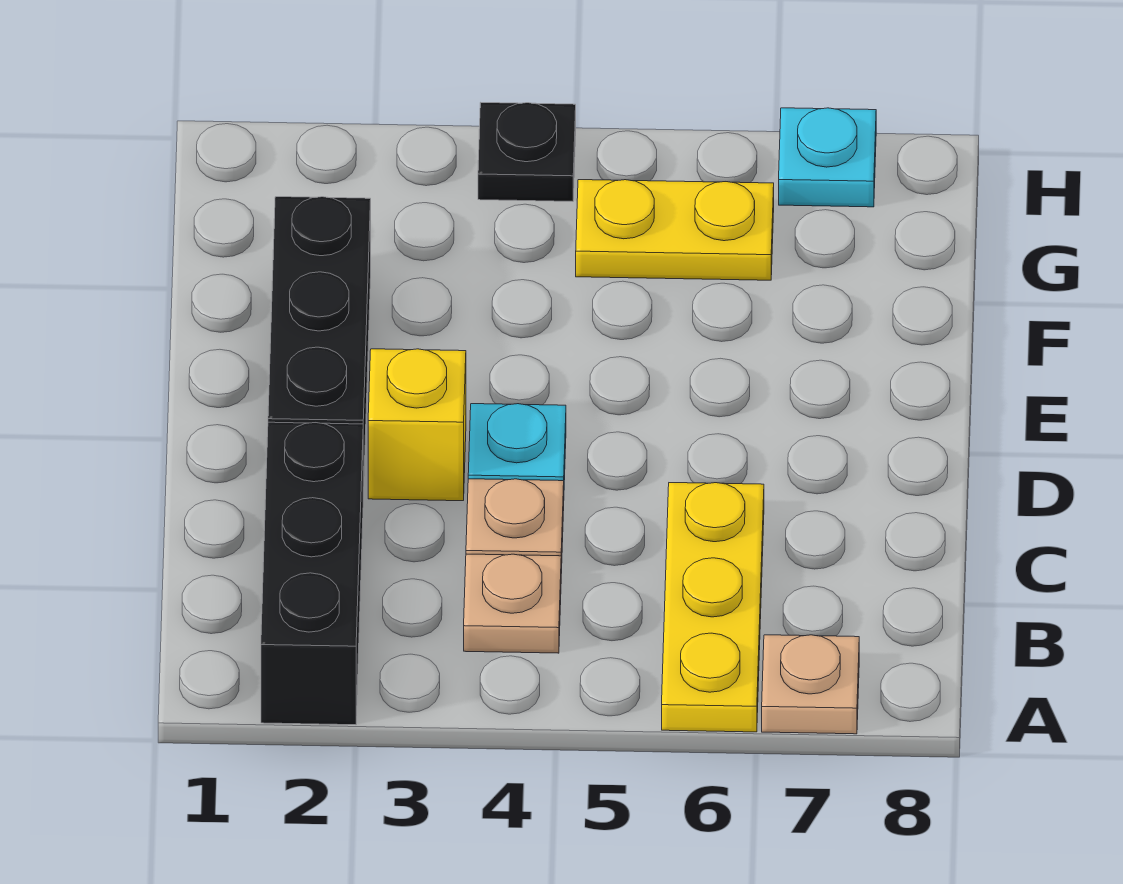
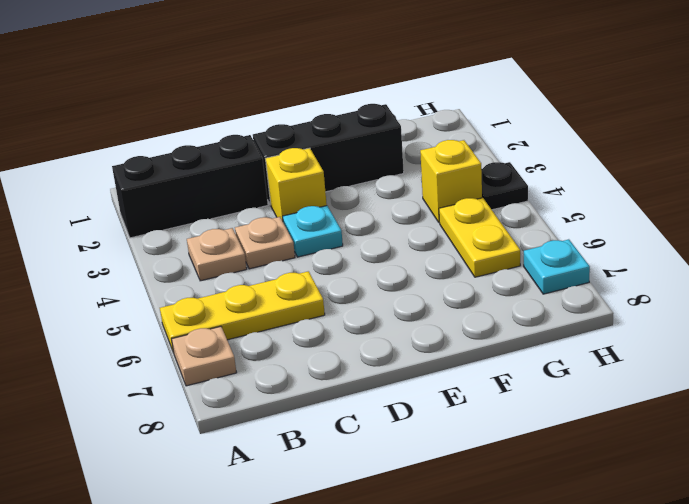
none -> yellow 1x1 brick [420,140,482,222]

